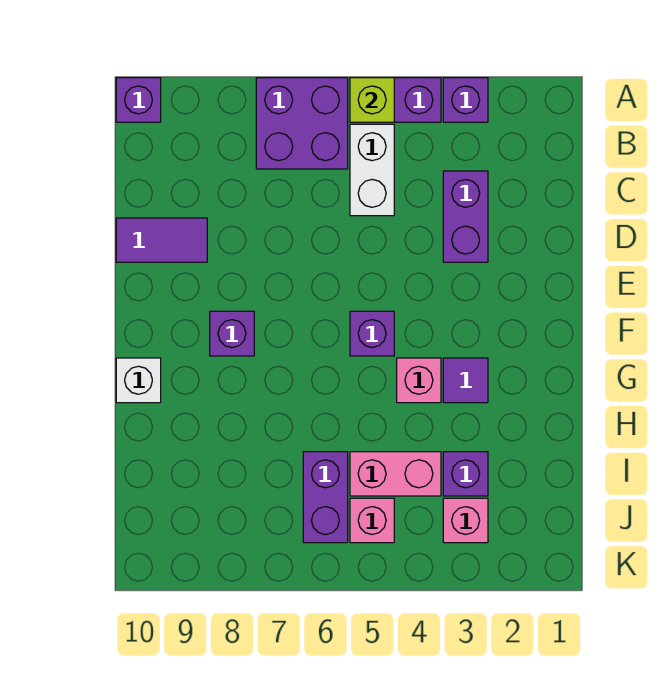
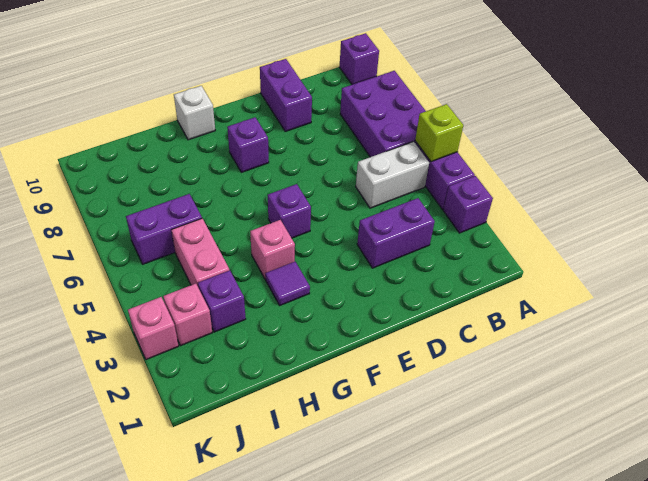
purple 2x2 brick [256,78,348,169] -> purple 2x3 brick [340,71,426,157]
purple 1x2 tile [116,218,207,262] -> purple 1x2 brick [260,59,312,131]
pink 1x1 brick [350,498,394,543] -> pink 1x1 brick moved to [128,297,179,360]

